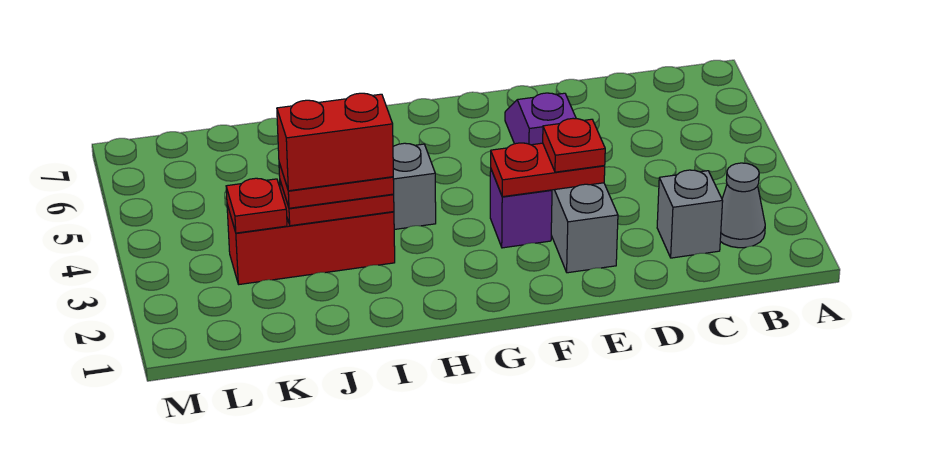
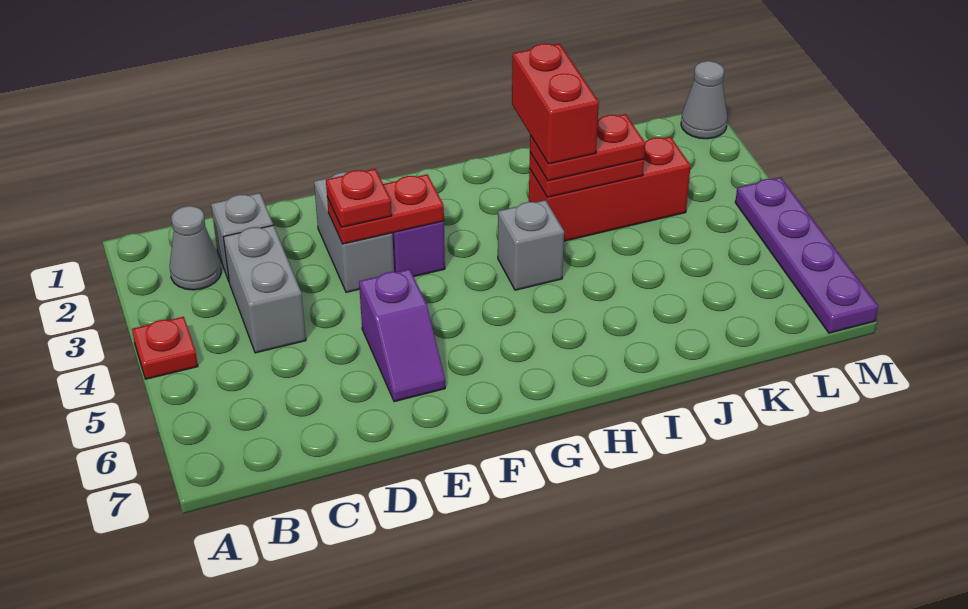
none -> grey 1x2 brick [223,225,306,353]
red 1x2 brick [277,93,393,191] -> red 1x2 brick turned to [512,44,599,164]
red 1x1 plate [226,178,287,233] -> red 1x1 plate moved to [132,317,198,379]
none -> grey 1x1 cone [681,61,727,139]
none -> purple 1x4 plate [735,177,878,333]

